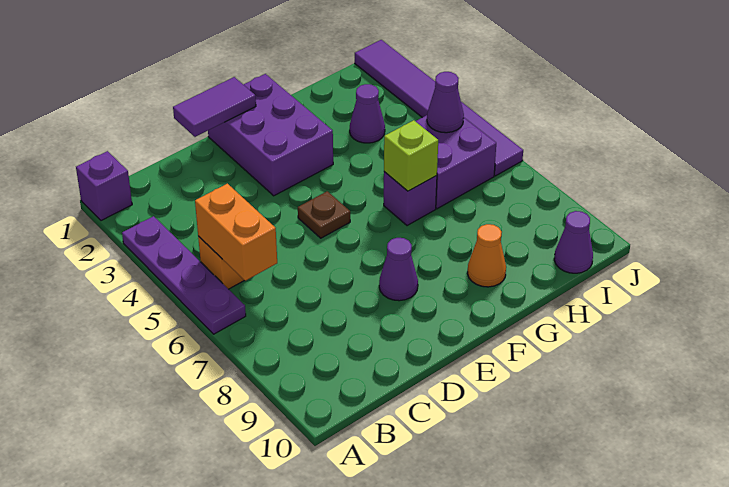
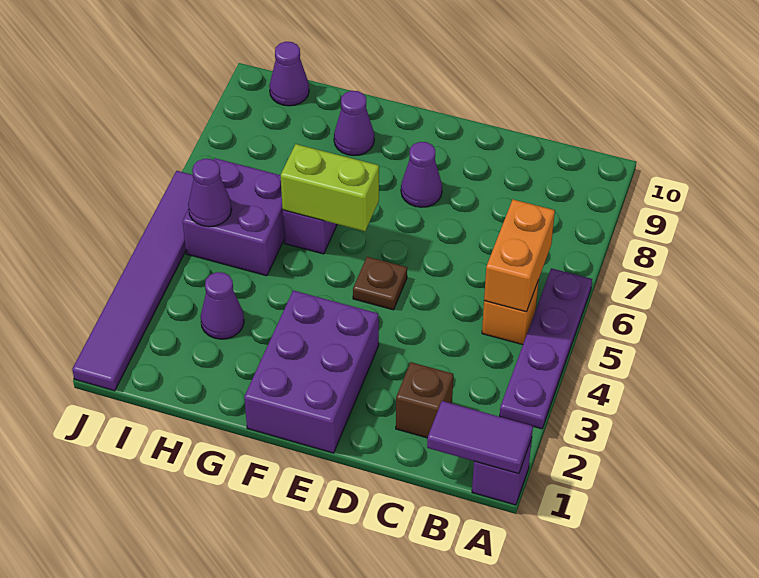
none -> brown 1x1 brick [396,362,453,438]
purple 1x2 tile [173,77,256,137] -> purple 1x2 tile moved to [427,401,533,474]
lime 1x1 brick [384,120,438,191] -> lime 1x2 brick [281,144,379,231]
orange 1x1 cone [467,224,506,287] -> purple 1x1 cone [334,91,374,156]

